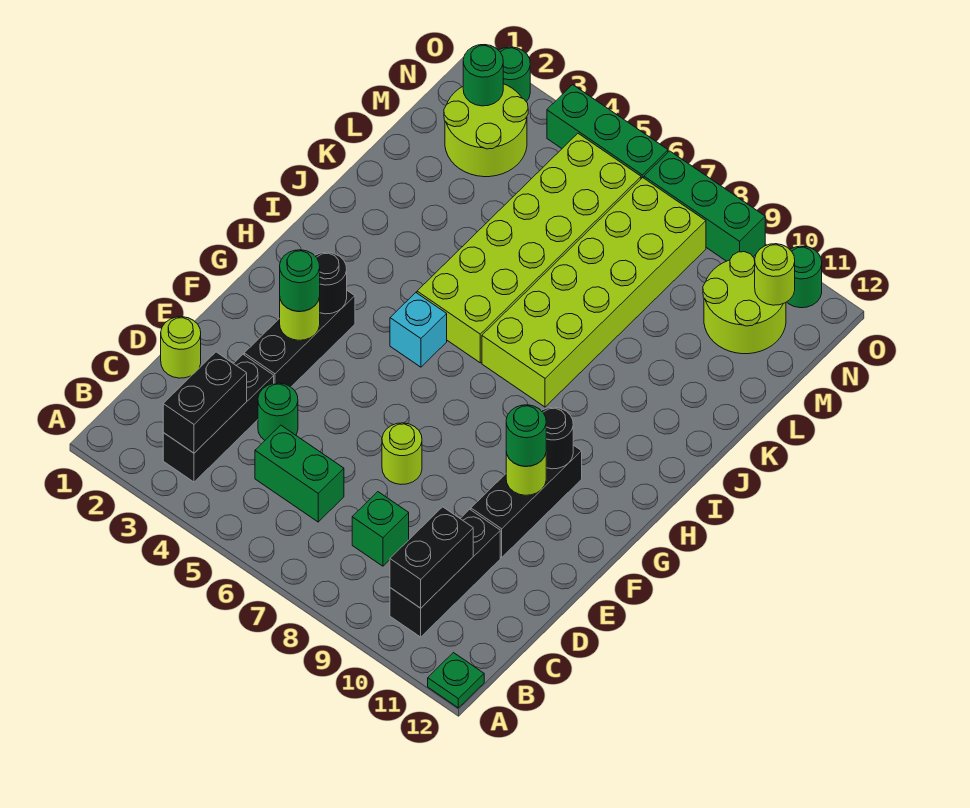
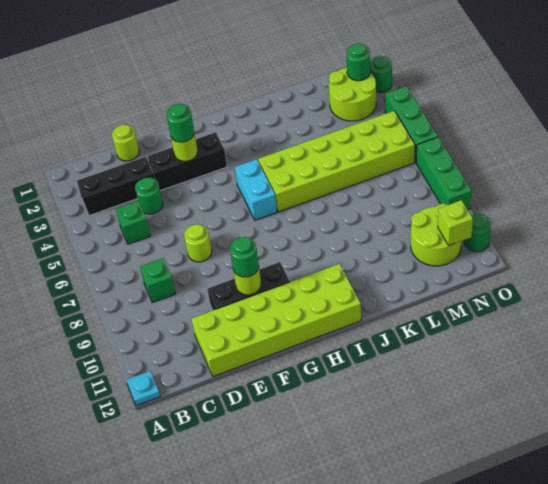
green 1x1 plate [428,653,484,708] -> cyan 1x1 plate [126,371,160,406]
black 1x2 brick [163,352,247,453] -> none
black 1x3 brick [390,509,500,637] -> none
black 1x2 brick [390,507,473,608] -> none
green 1x2 brick [255,425,344,522] -> green 1x1 brick [116,201,150,244]
black 1x1 round brick [315,252,347,314] -> none
black 1x1 round brick [542,407,573,469] -> none
cyan 1x1 brick [390,293,447,367] -> cyan 1x2 brick [235,159,277,220]
lime 2x6 brick [482,178,706,407] -> lime 2x6 brick moved to [191,264,361,377]
lime 1x1 round brick [755,244,795,305] -> lime 1x1 brick [438,200,473,245]

